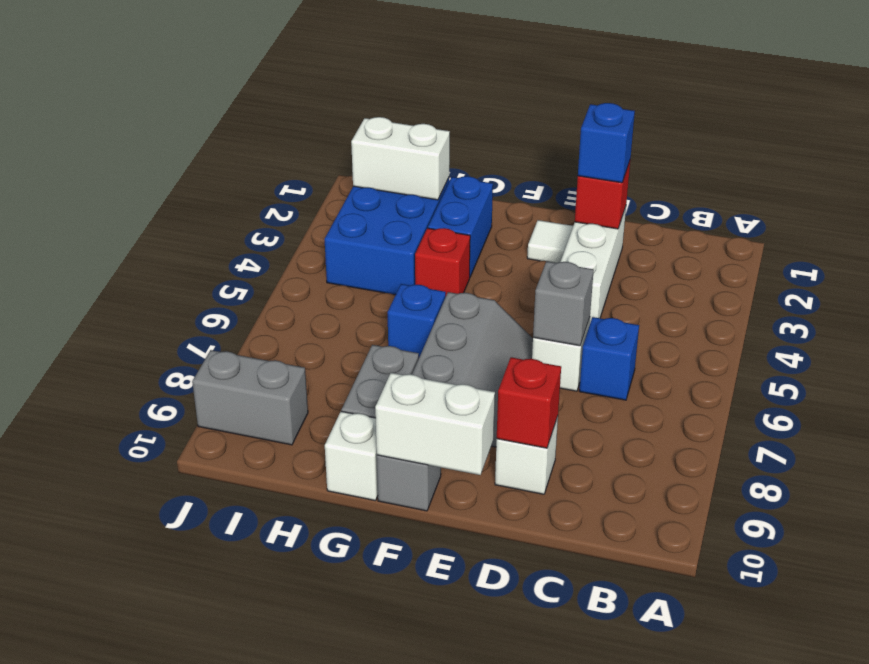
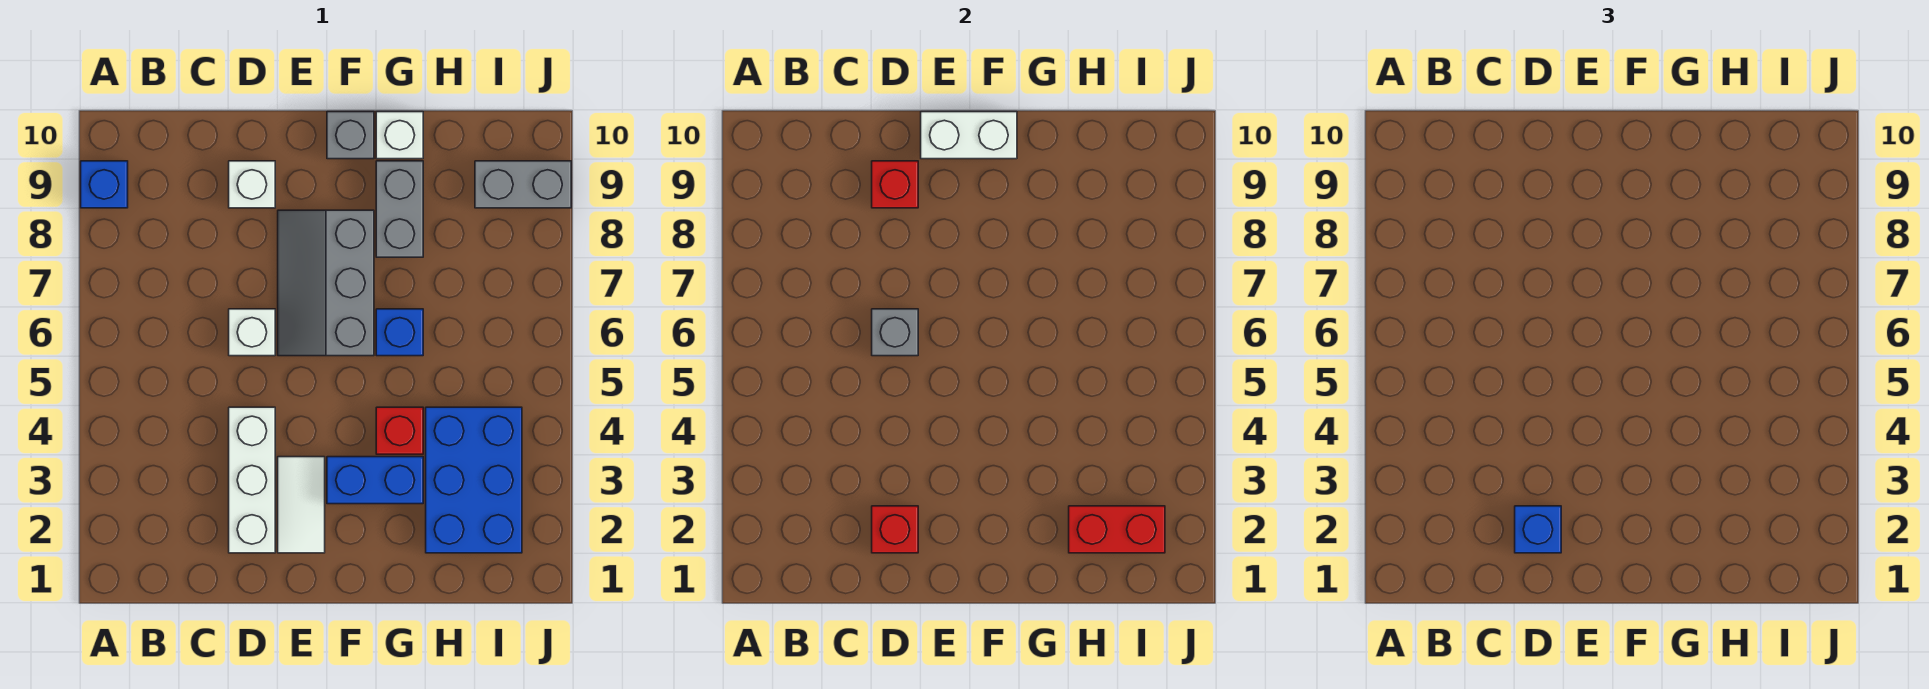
blue 1x1 brick [579,317,639,400] -> blue 1x1 brick moved to [81,161,128,208]
white 1x1 tile [527,220,573,263] -> white 1x2 tile [278,457,325,553]
blue 1x2 brick [428,176,493,277] -> blue 1x2 brick turned to [327,457,423,504]
white 1x2 brick [351,117,450,200] -> red 1x2 brick [1069,506,1165,553]

